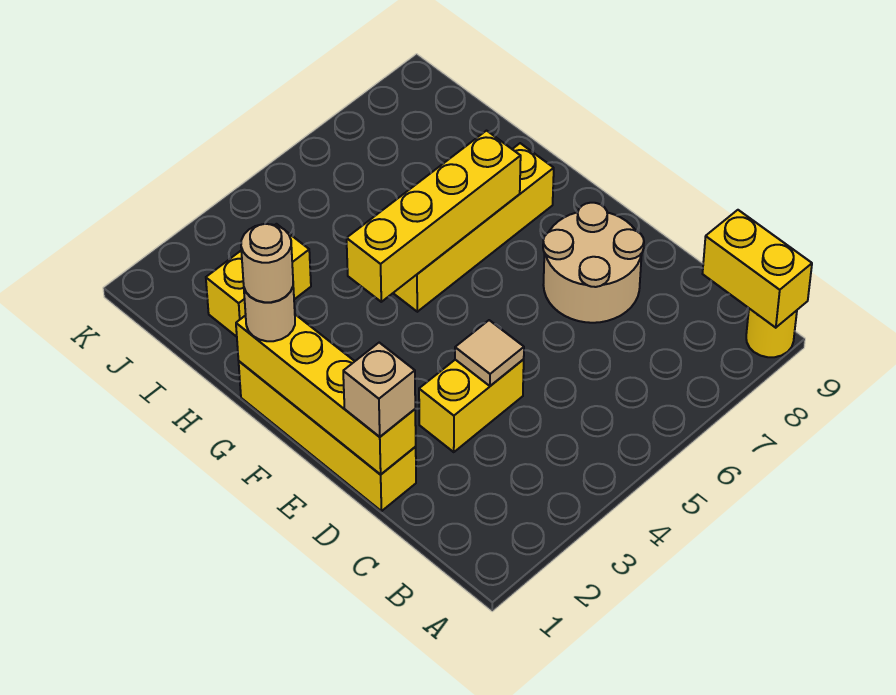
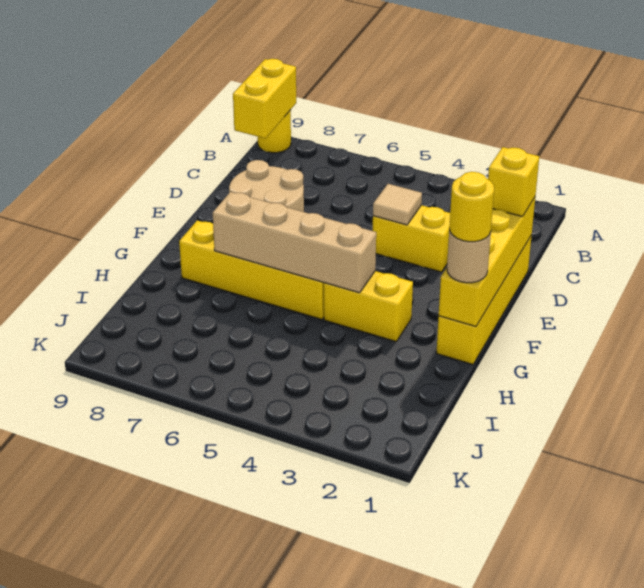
tan 1x1 brick [343,343,415,437] -> yellow 1x1 brick [488,147,539,217]
tan 1x1 round brick [241,224,293,302] -> yellow 1x1 round brick [449,172,494,242]
yellow 1x4 brick [347,131,521,302] -> tan 1x4 brick [213,192,376,293]
yellow 1x2 brick [206,224,311,337] -> yellow 1x2 brick moved to [324,271,413,342]

